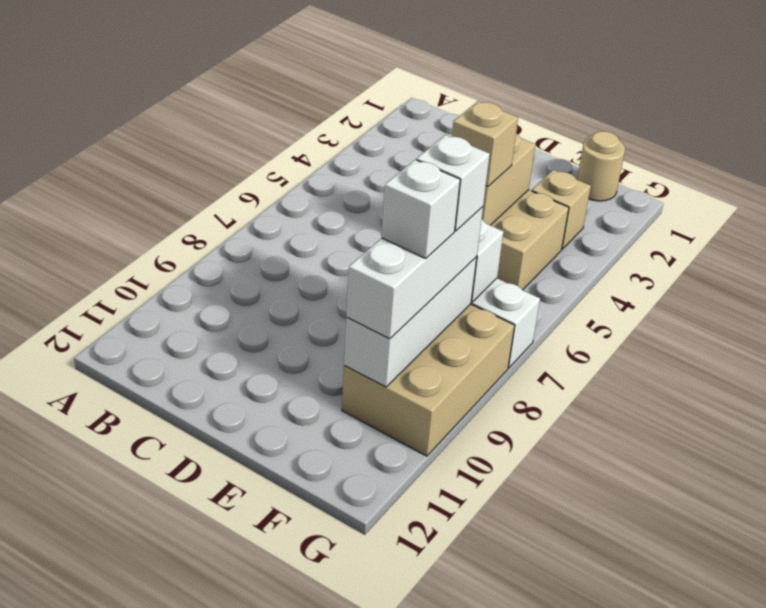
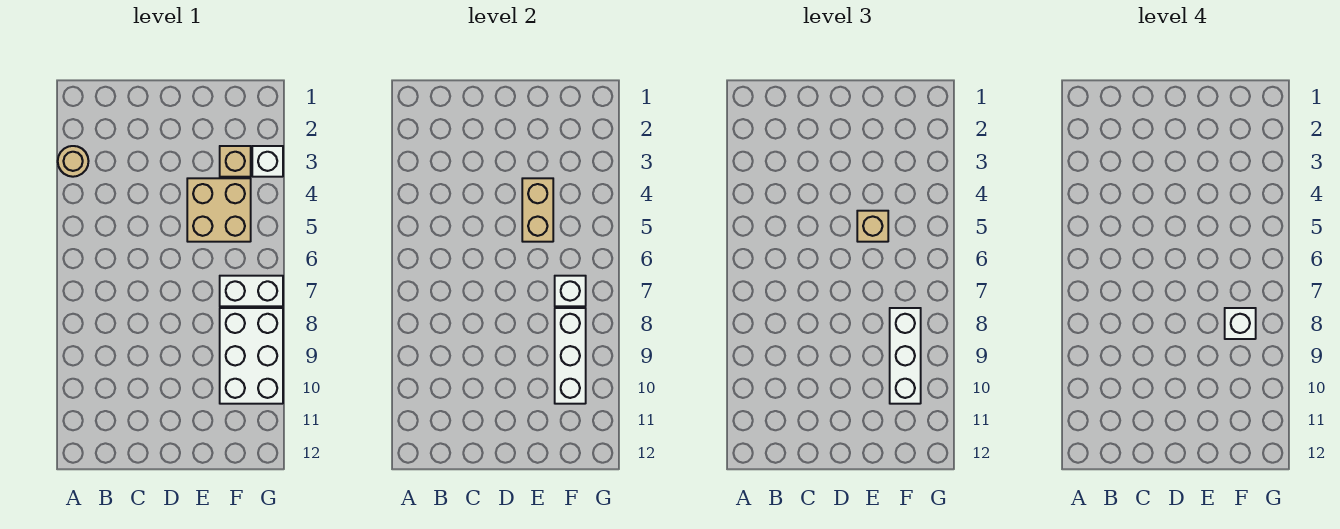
tan 1x1 round brick [577,131,625,201] -> tan 1x1 round brick moved to [58,146,88,177]
tan 2x3 brick [342,304,515,456] -> white 2x3 brick [220,308,283,404]
white 1x1 brick [381,160,460,258] -> white 1x1 brick moved to [252,146,283,177]

